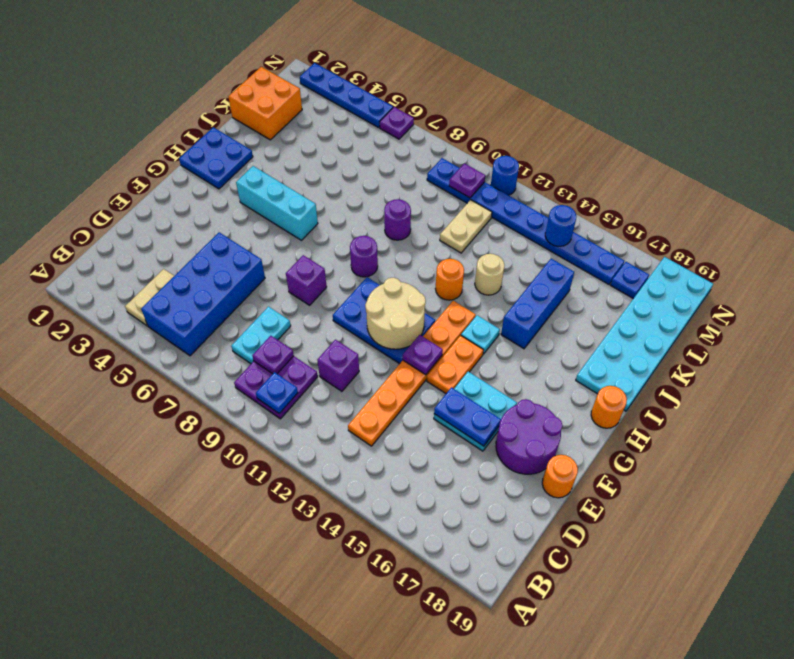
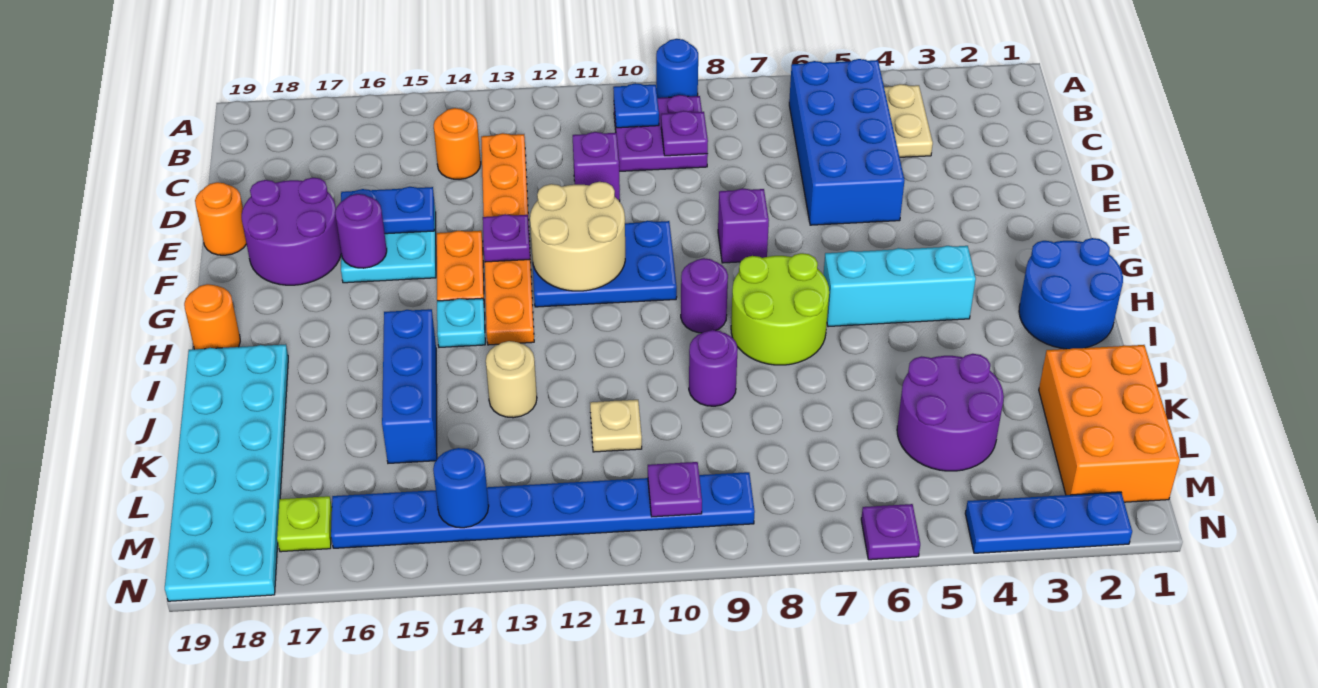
cyan 1x2 plate [231,307,291,364] -> none
none -> purple 1x1 round brick [335,194,387,268]
blue 2x2 plate [179,127,253,189] -> blue 2x2 round brick [1019,238,1123,349]
none -> lime 2x2 round brick [731,253,829,365]
orange 1x1 round brick [435,259,464,300] -> orange 1x1 round brick moved to [434,108,481,180]
orange 2x2 brick [228,67,302,140] -> orange 2x3 brick [1039,345,1180,502]
none -> purple 2x2 round brick [897,354,1004,471]
tan 1x2 plate [440,200,492,253] -> tan 1x1 plate [590,400,642,452]
blue 1x1 plate [611,262,649,299] -> lime 1x1 plate [277,496,332,552]
blue 1x4 plate [300,63,393,128] -> blue 1x3 plate [965,492,1132,553]
blue 1x1 round brick [491,156,519,195] -> blue 1x1 round brick moved to [656,39,698,98]

